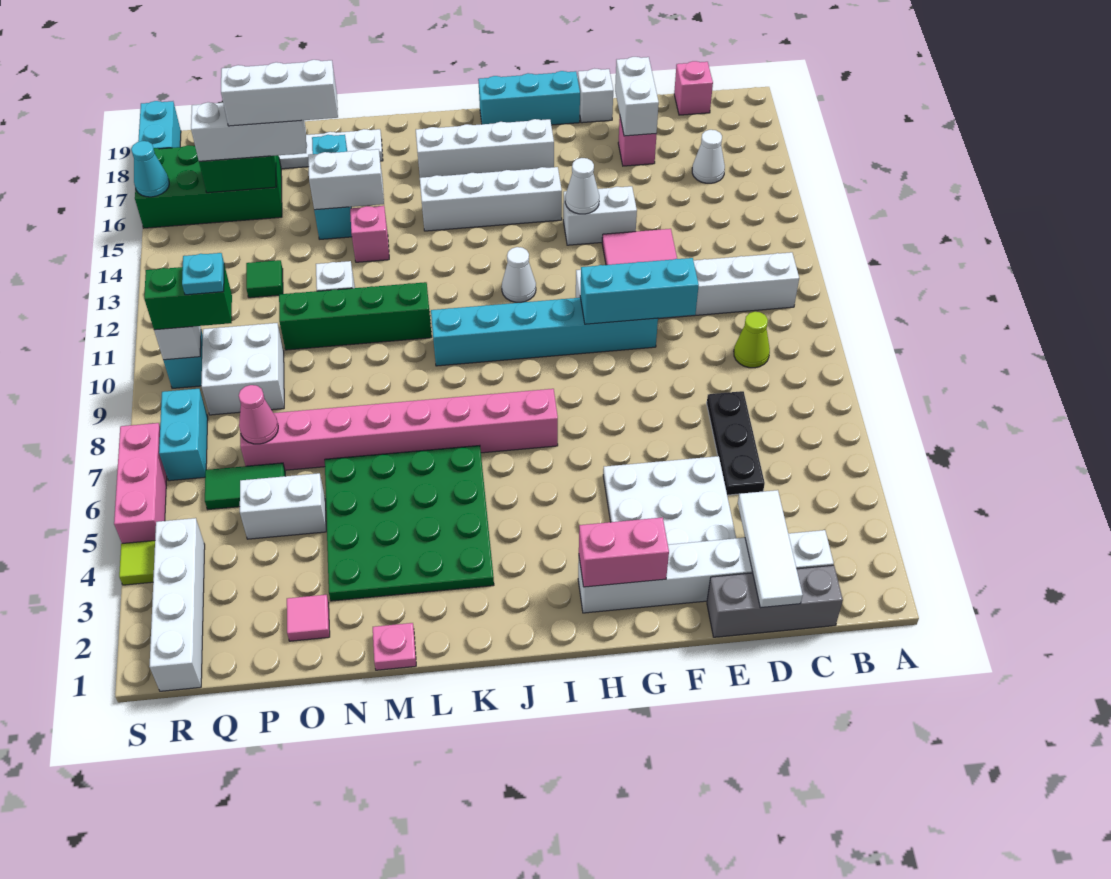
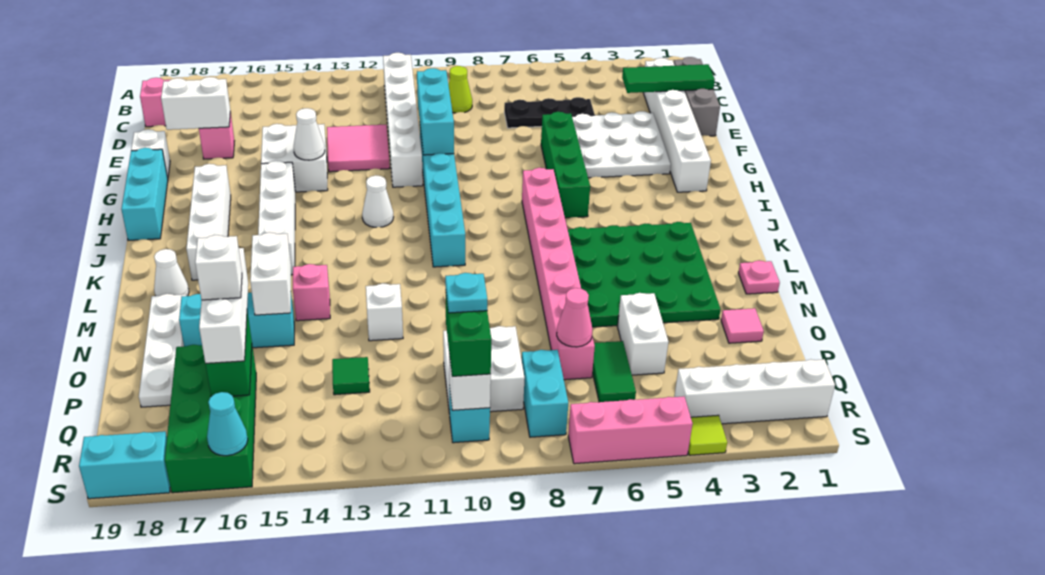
white 1x1 cone [692,130,725,183] -> white 1x1 cone moved to [154,249,189,296]
white 1x3 tile [738,490,803,608] -> green 1x3 tile [622,64,715,93]
white 1x2 brick [563,186,637,245] -> white 2x2 brick [261,124,328,192]
pink 1x2 brick [579,517,669,587] -> none
green 1x4 brick [279,282,432,350] -> green 1x4 brick moved to [541,112,590,218]
white 1x3 brick [221,60,338,126] -> white 1x1 brick [195,235,242,300]
cyan 1x2 brick [159,389,208,481] -> cyan 1x2 brick turned to [522,350,568,437]

